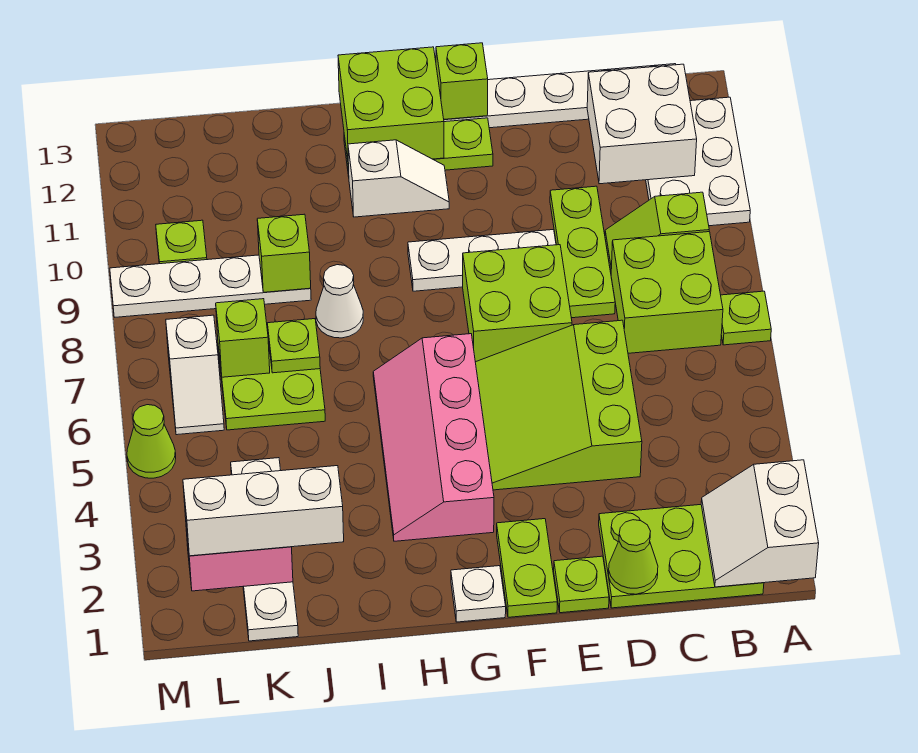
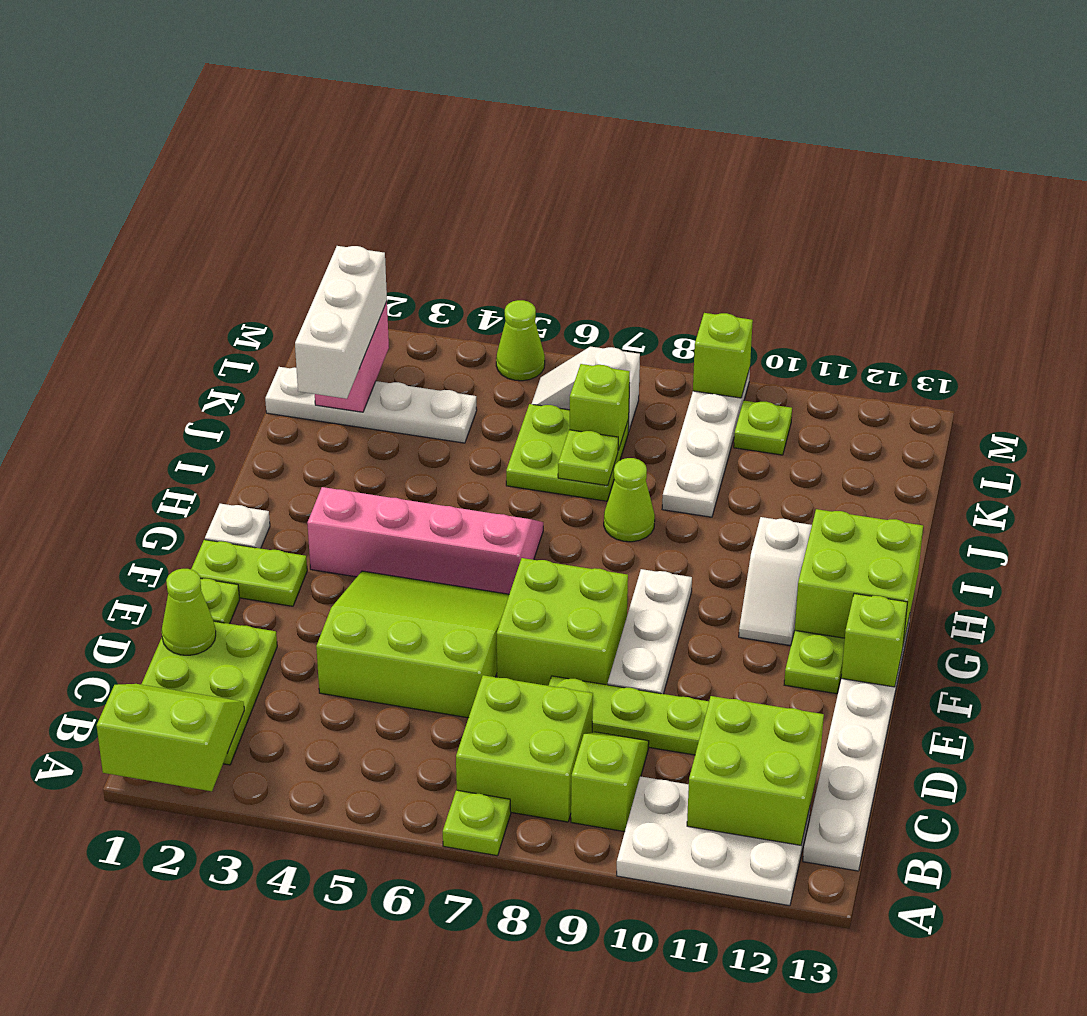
white 2x2 slope [701,460,819,587] -> lime 2x2 slope [97,684,244,791]
white 2x2 brick [587,64,697,184] -> lime 2x2 brick [687,696,824,845]
white 1x1 cone [316,265,363,338] -> lime 1x1 cone [604,458,655,542]
lime 1x1 brick [257,214,311,292] -> lime 1x1 brick moved to [693,313,753,398]

